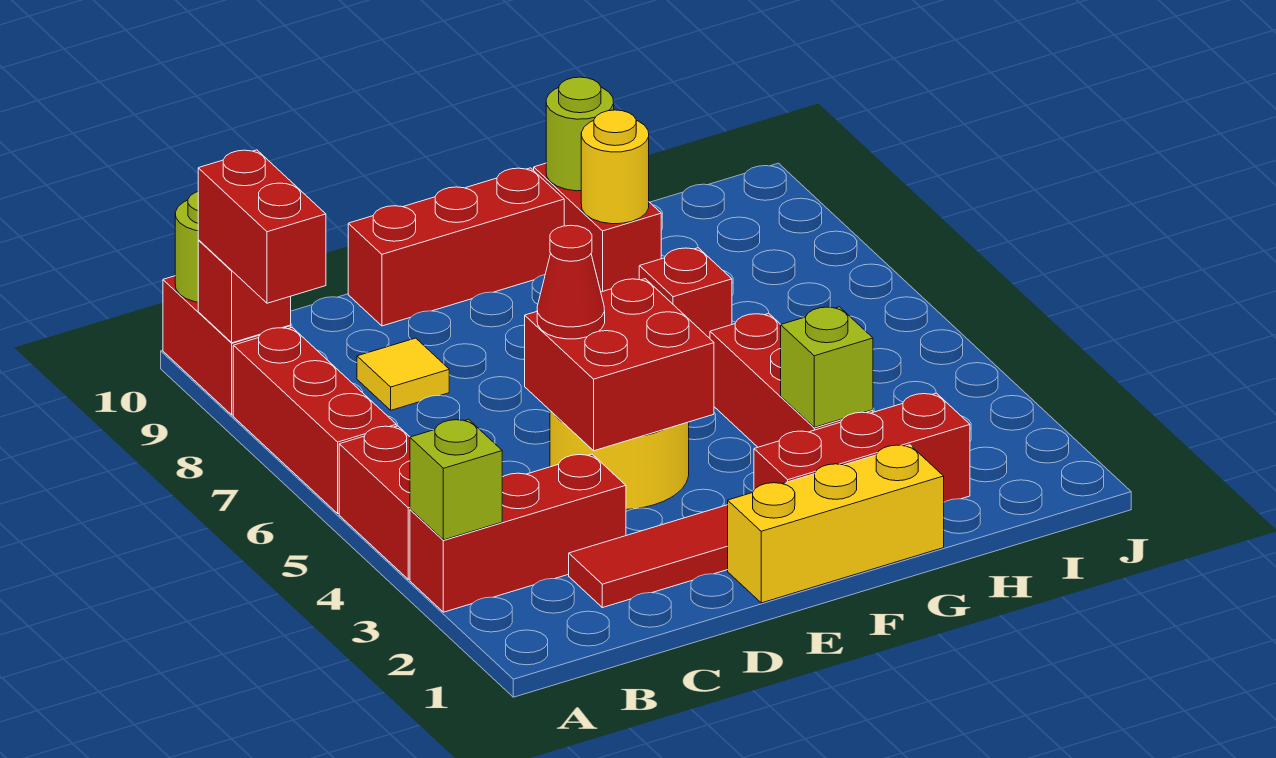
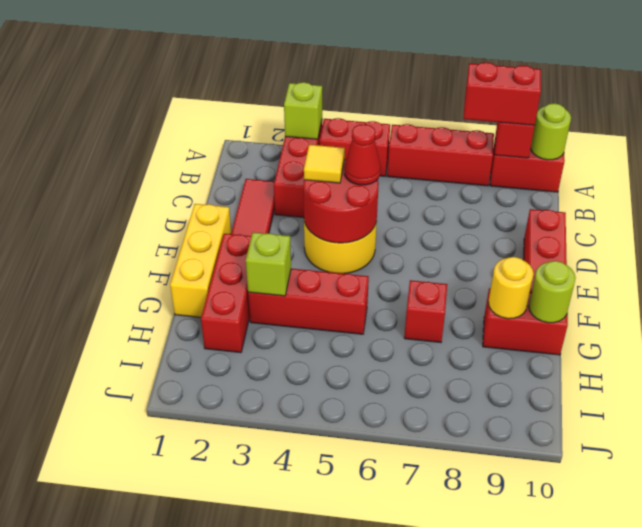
yellow 1x1 tile [357,338,449,410] -> yellow 1x1 tile moved to [304,145,345,183]
red 2x2 brick [525,279,714,451] -> red 2x2 round brick [303,159,379,243]

